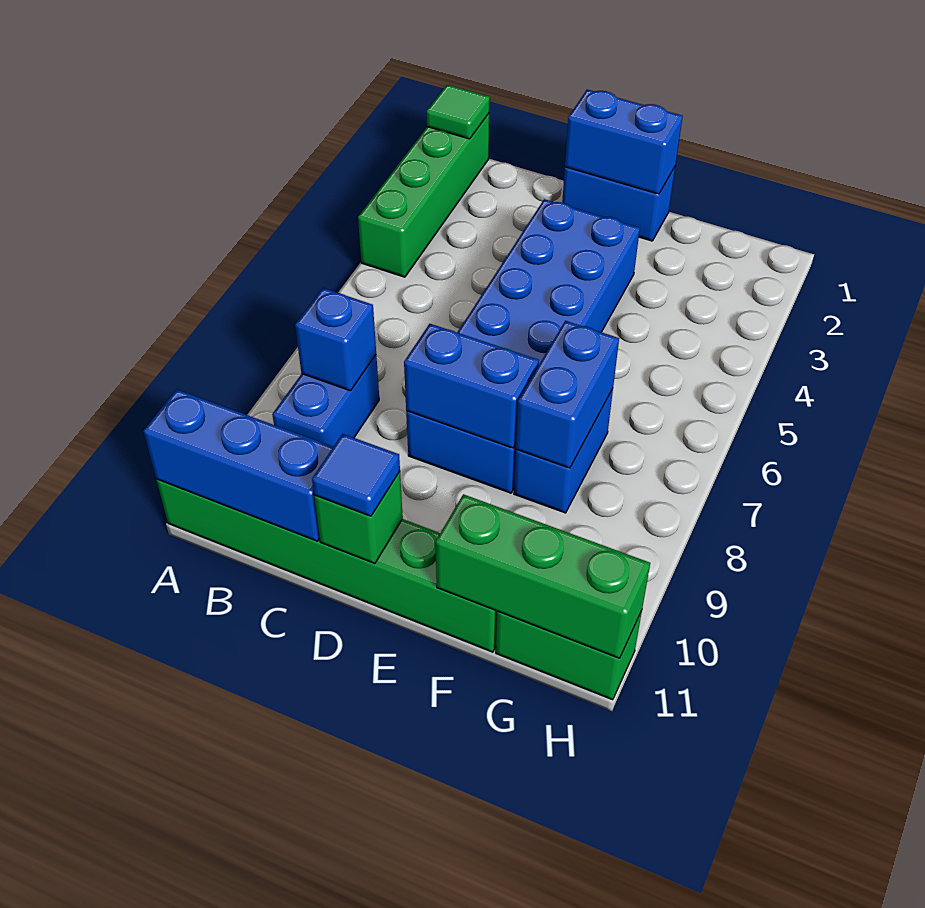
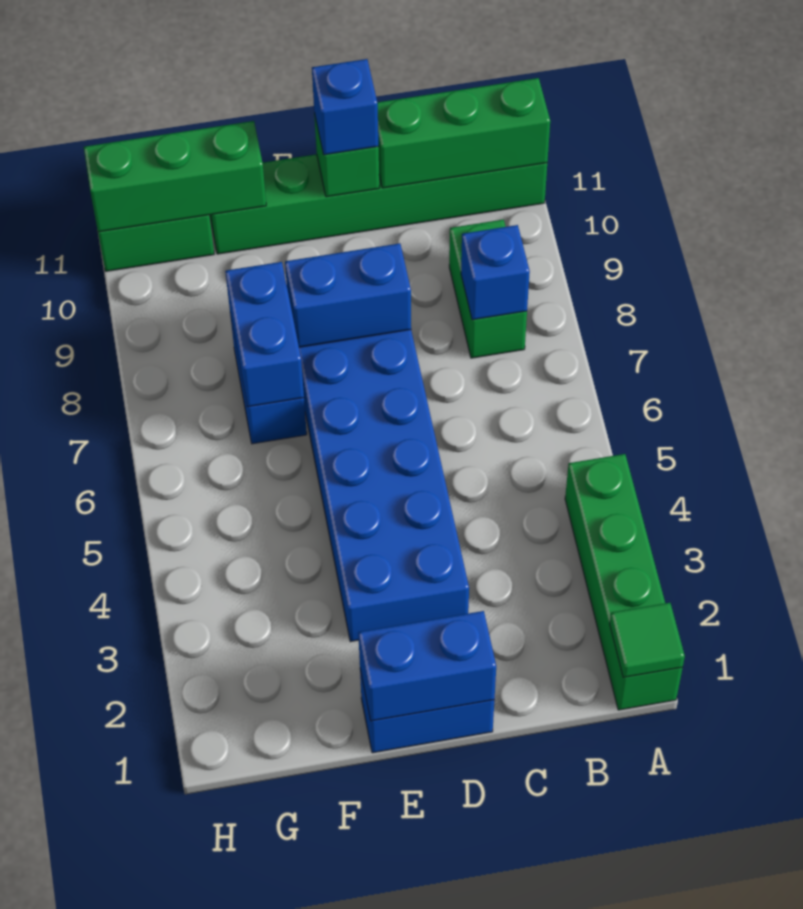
blue 1x3 brick [143,389,333,541] -> green 1x3 brick [377,78,550,188]
blue 1x2 brick [272,355,379,447] -> green 1x2 brick [449,220,527,358]
blue 1x1 tile [312,434,400,516] -> blue 1x1 brick [312,59,378,155]

